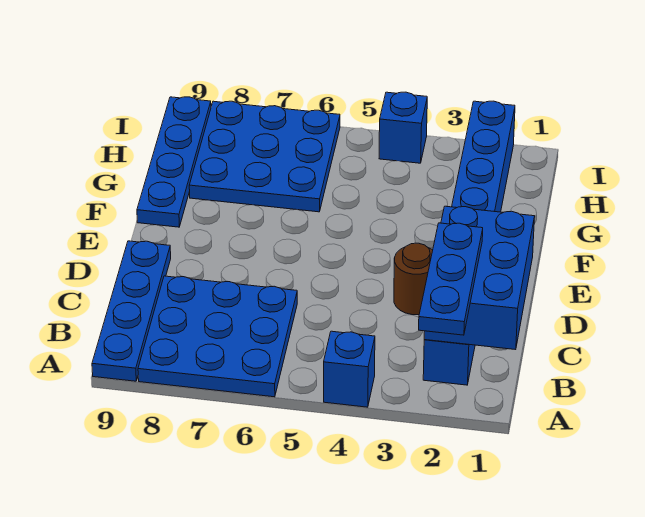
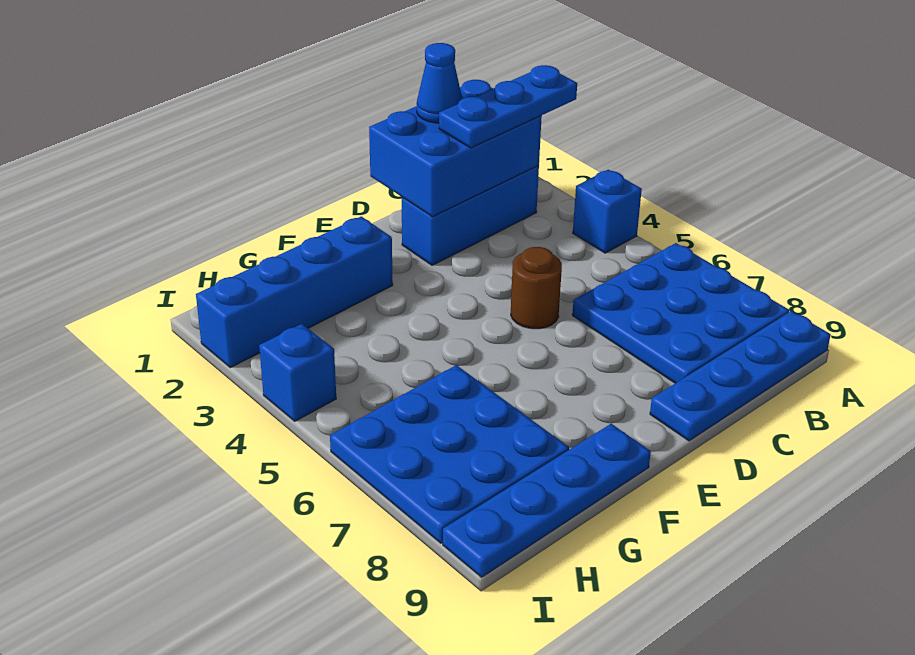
none -> blue 1x1 cone [417,43,462,123]
brown 1x1 round brick [394,243,433,315] -> brown 1x1 round brick moved to [511,247,562,329]

